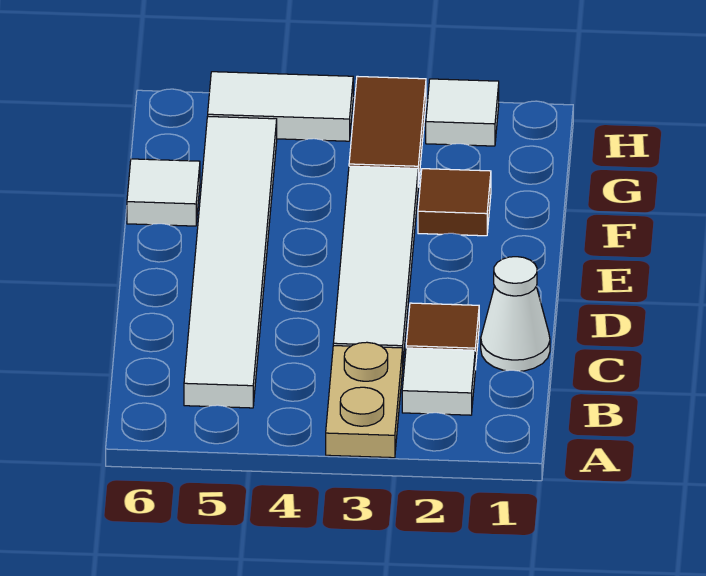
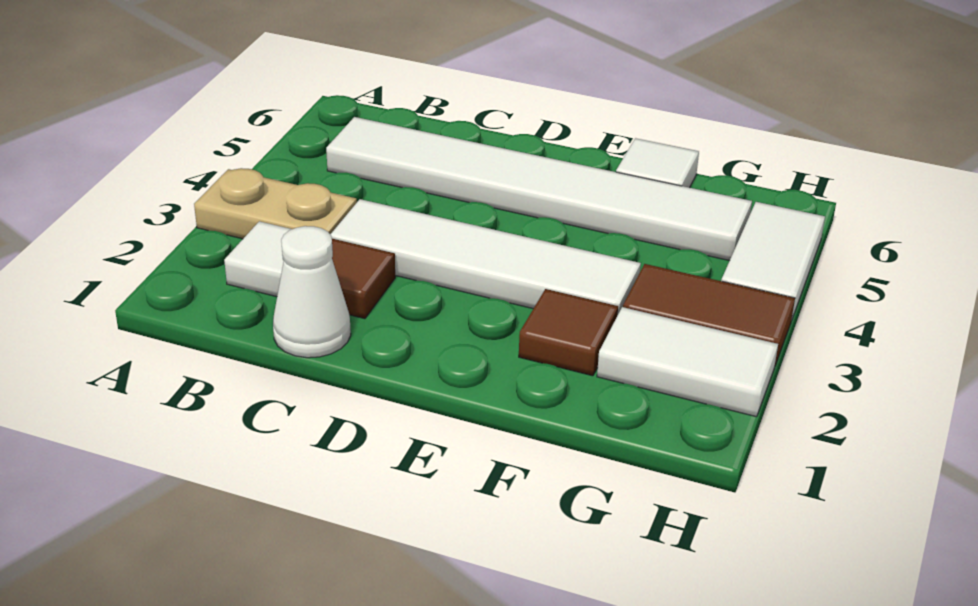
white 1x1 tile [426,79,499,146] -> white 1x2 tile [597,307,778,417]

